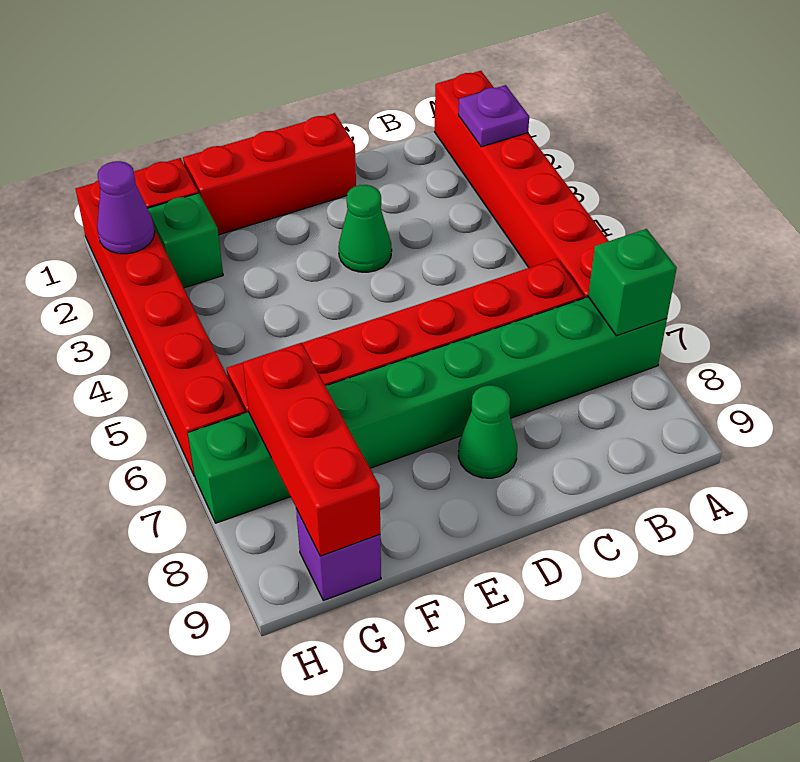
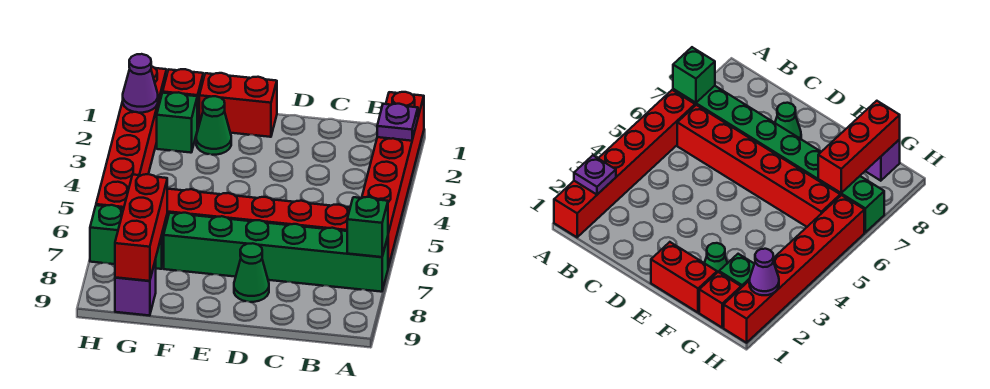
red 1x3 brick [183,113,356,235] -> red 1x2 brick [199,73,277,137]
green 1x1 cone [339,185,392,272] -> green 1x1 cone moved to [196,96,231,155]

